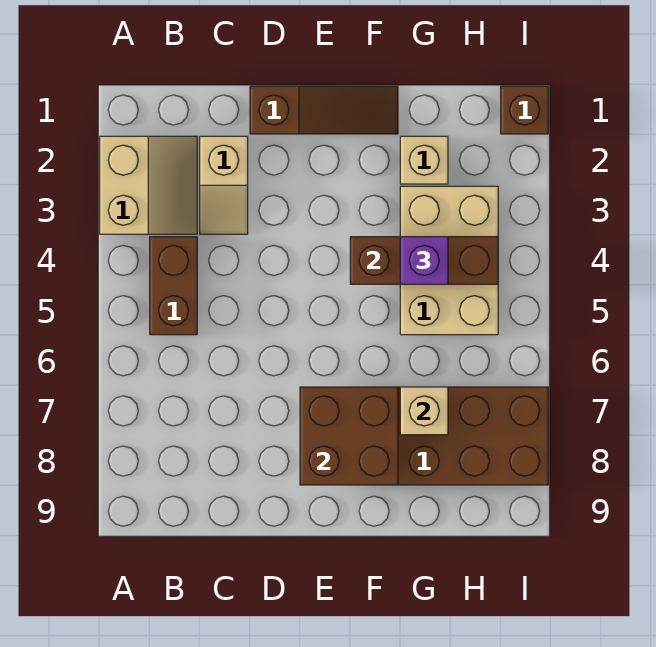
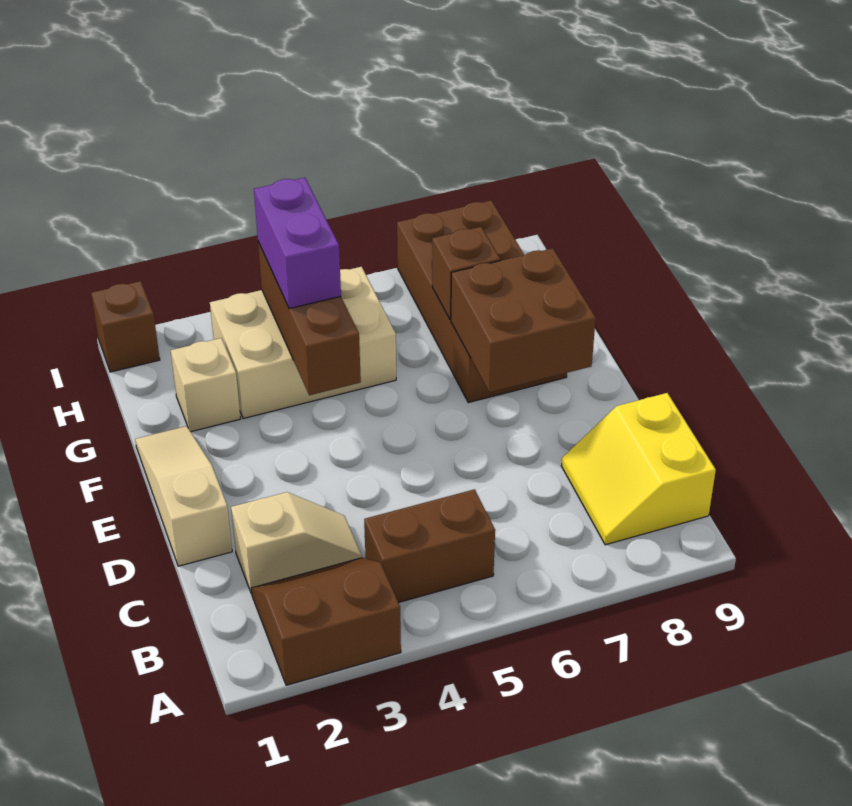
tan 2x2 slope [100,136,197,234] -> brown 2x2 slope [251,558,401,685]
none -> yellow 2x2 slope [561,393,716,545]
brown 1x3 slope [250,86,398,134] -> tan 1x3 slope [135,426,232,566]
purple 1x1 brick [400,237,448,284] -> purple 1x2 brick [254,178,341,309]
tan 1x1 brick [400,387,448,435] -> brown 1x1 brick [432,227,500,320]

